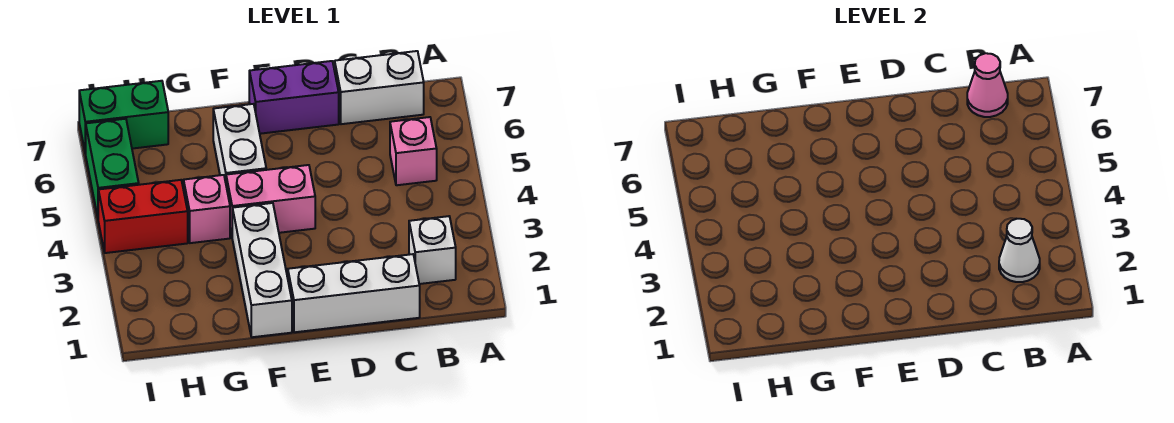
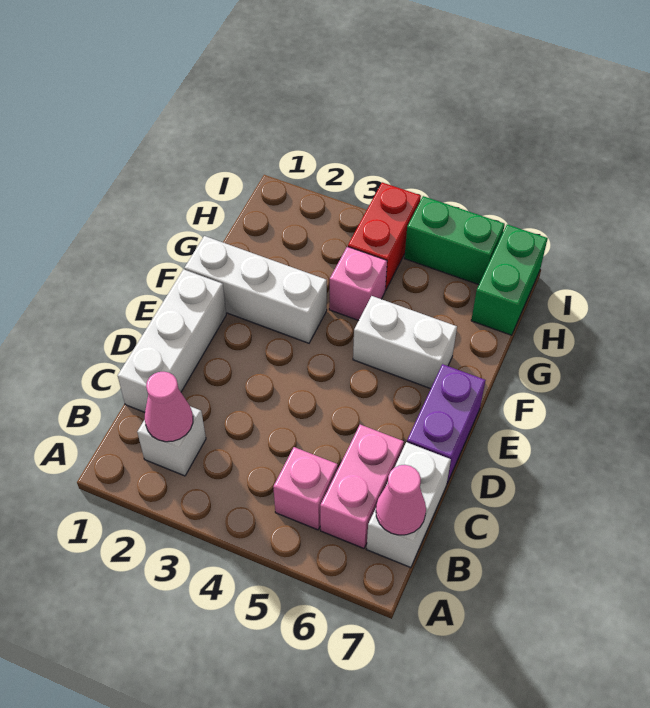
white 1x1 cone [999,219,1040,282] -> pink 1x1 cone [145,372,193,442]
pink 1x2 brick [226,165,315,235] -> pink 1x2 brick moved to [320,425,404,548]

